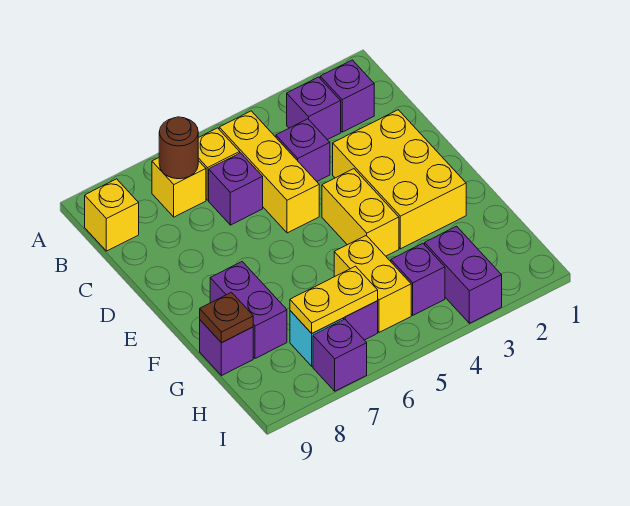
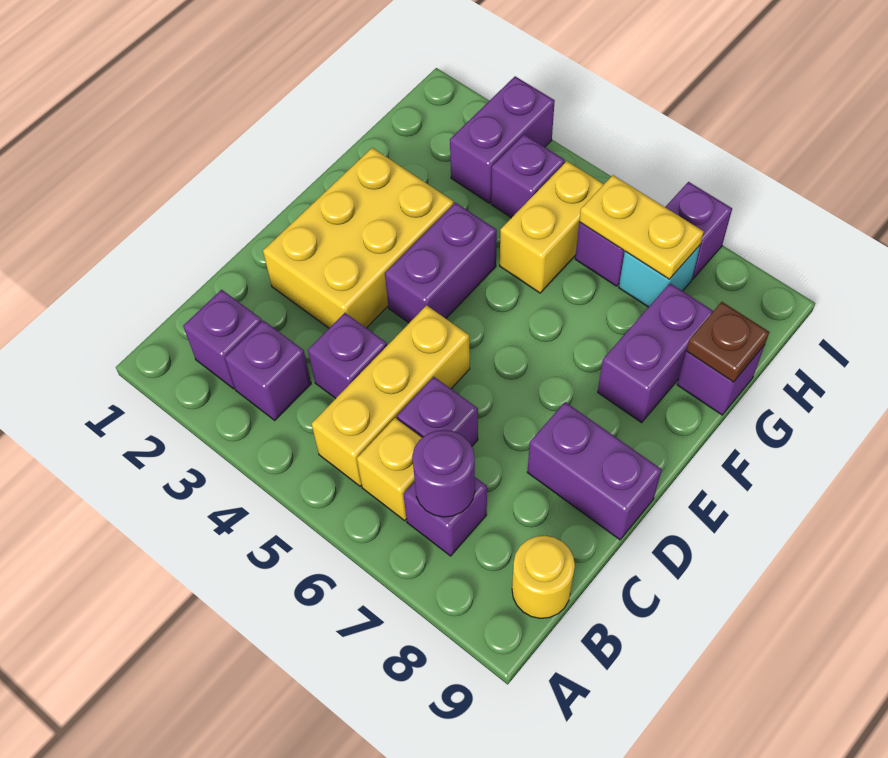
yellow 1x1 brick [152,158,206,217] -> purple 1x1 brick [403,477,487,556]
brown 1x1 round brick [159,117,198,179] -> purple 1x1 round brick [412,430,475,517]
yellow 1x1 brick [85,179,139,251] -> yellow 1x1 round brick [512,536,575,619]
none -> purple 1x2 brick [527,402,662,540]
yellow 1x2 brick [322,169,399,256] -> purple 1x2 brick [385,203,497,323]

